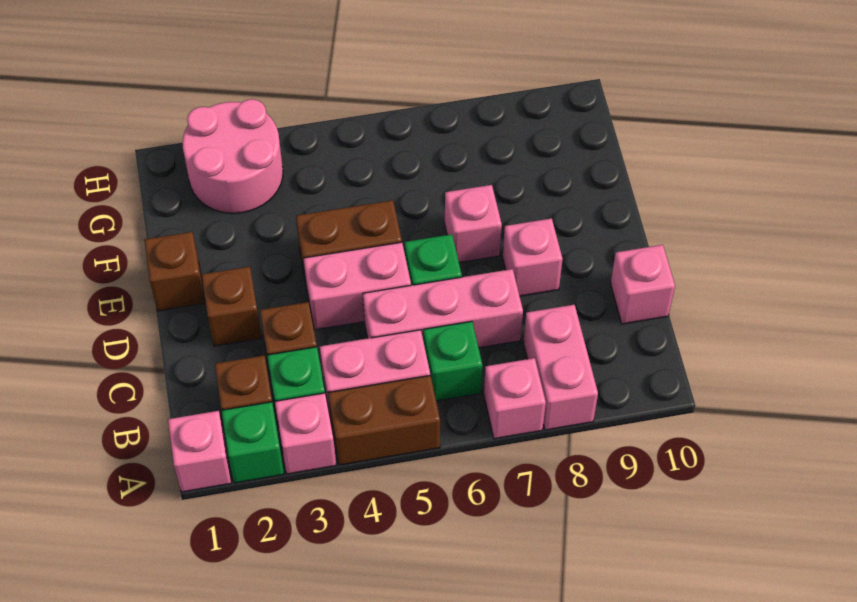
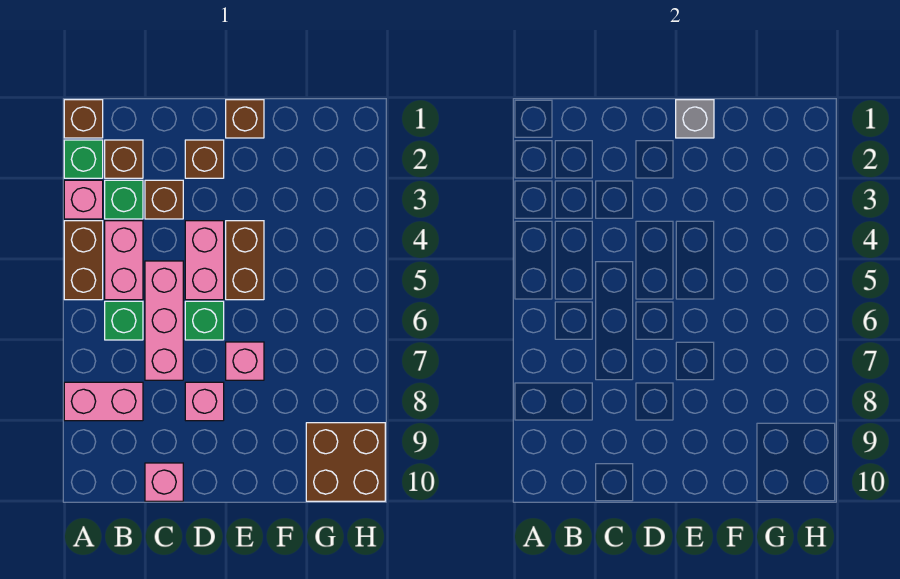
pink 1x1 brick [168,411,231,492] -> brown 1x1 brick [64,100,103,138]
pink 1x1 brick [484,358,546,439] -> none
none -> grey 1x1 brick [676,100,714,138]
pink 2x2 round brick [182,99,283,213] -> none
none -> brown 2x2 brick [306,423,385,501]

